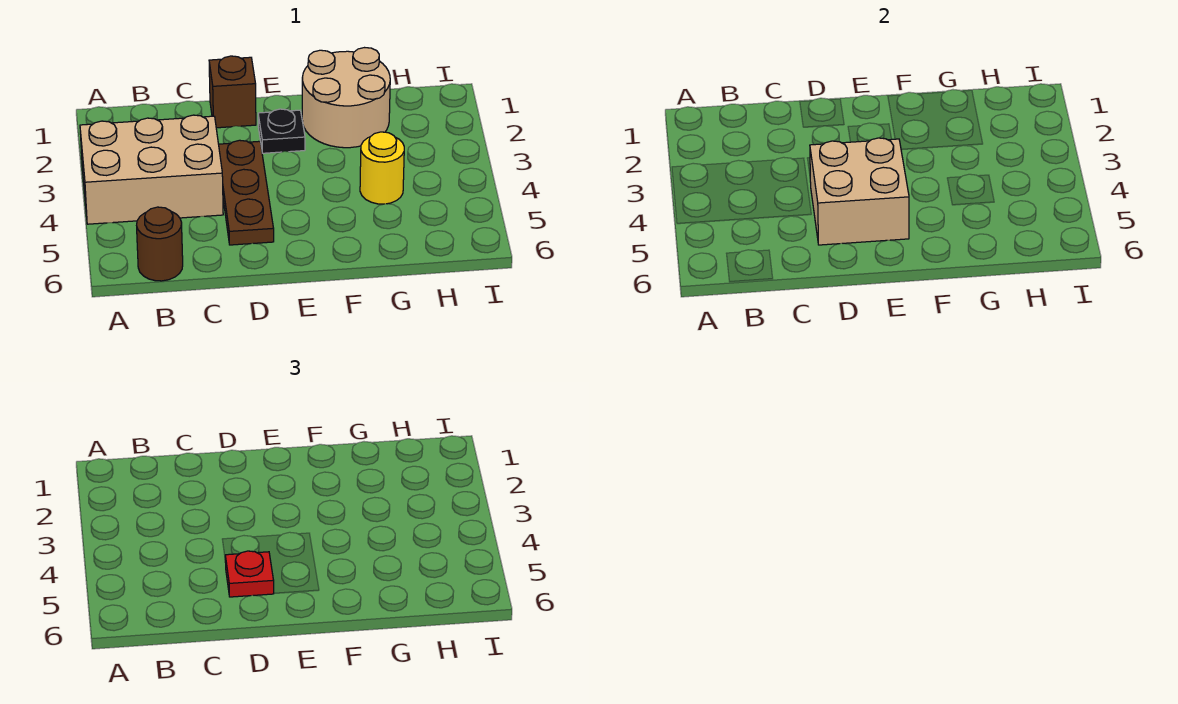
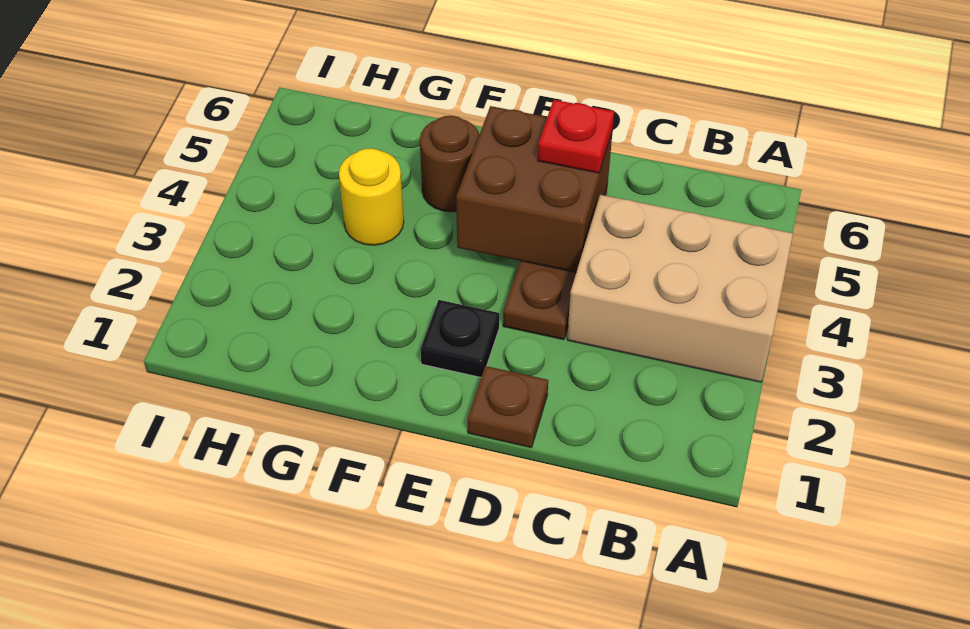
brown 1x1 round brick [137,207,183,281] -> brown 1x1 round brick moved to [420,116,479,212]
brown 1x1 brick [209,56,256,128] -> brown 1x1 plate [468,366,548,448]
tan 2x2 brick [810,138,909,245] -> brown 2x2 brick [456,106,613,272]
tan 2x2 round brick [302,48,390,148] -> none

